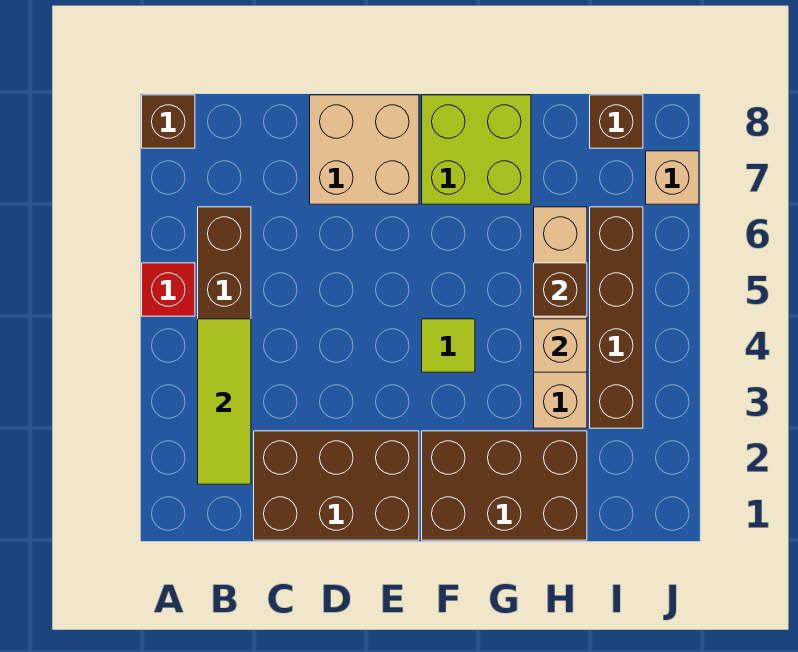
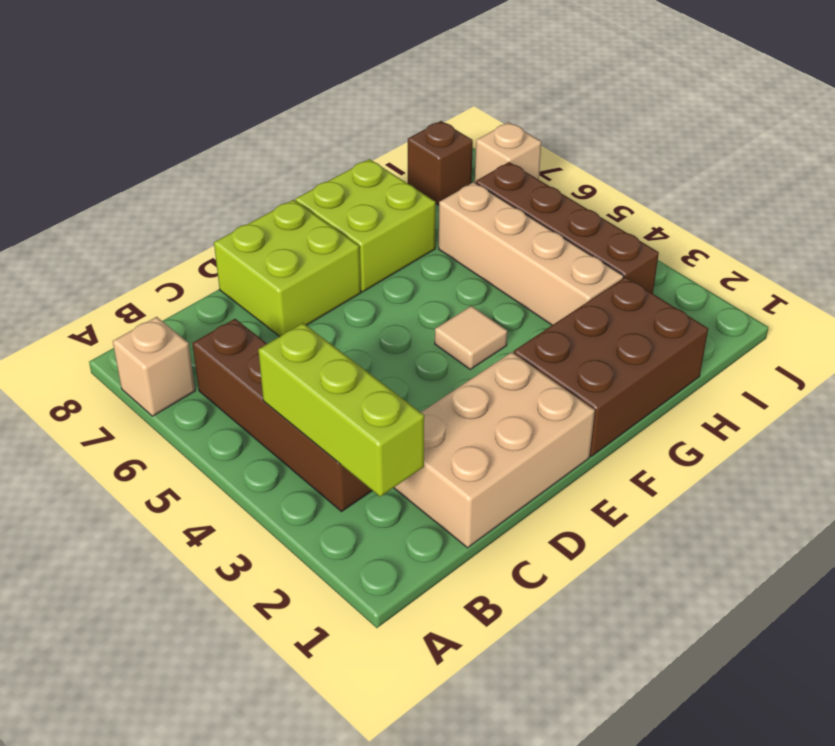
red 1x1 brick [142,263,195,316] -> none
brown 1x1 brick [142,95,195,148] -> none
lime 1x3 tile [198,319,251,484] -> lime 1x3 brick [258,323,424,497]
brown 2x3 brick [254,431,419,540] -> tan 2x3 brick [394,352,595,548]
tan 2x2 brick [310,95,419,204] -> lime 2x2 brick [214,200,361,337]
lime 1x1 tile [422,319,475,372] -> tan 1x1 tile [435,306,507,369]
tan 1x1 brick [534,319,587,372] -> tan 1x1 brick moved to [113,317,195,416]
brown 1x1 brick [534,263,587,316] -> none

